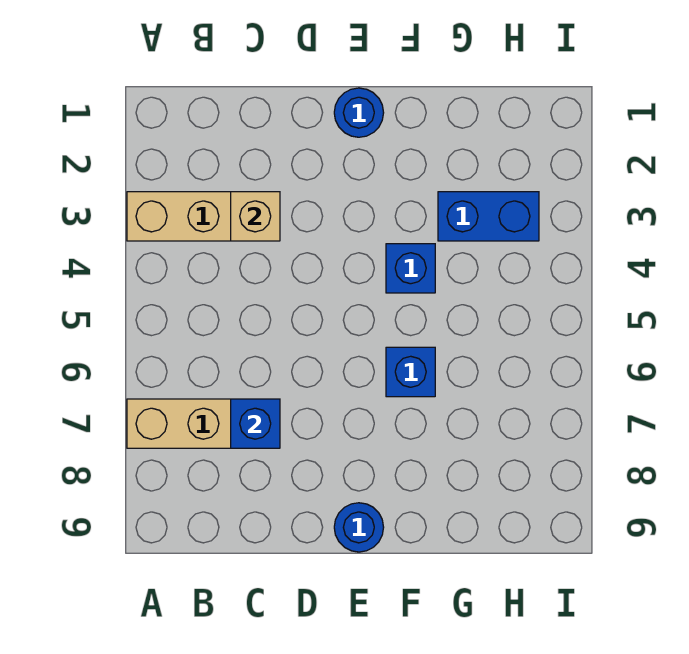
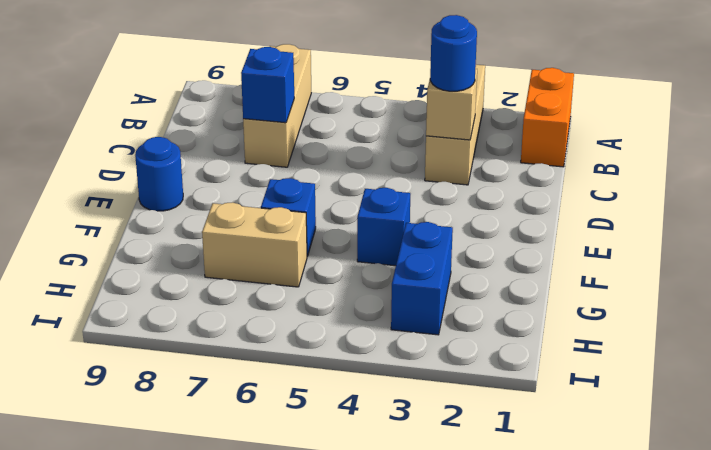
none -> orange 1x2 brick [521,68,574,167]
blue 1x1 round brick [334,88,384,137] -> blue 1x1 round brick moved to [430,15,477,91]
none -> tan 1x2 brick [202,202,307,287]

